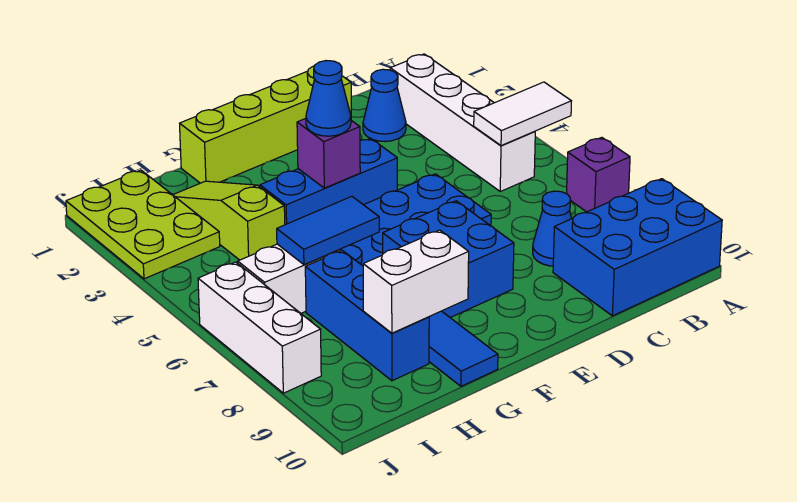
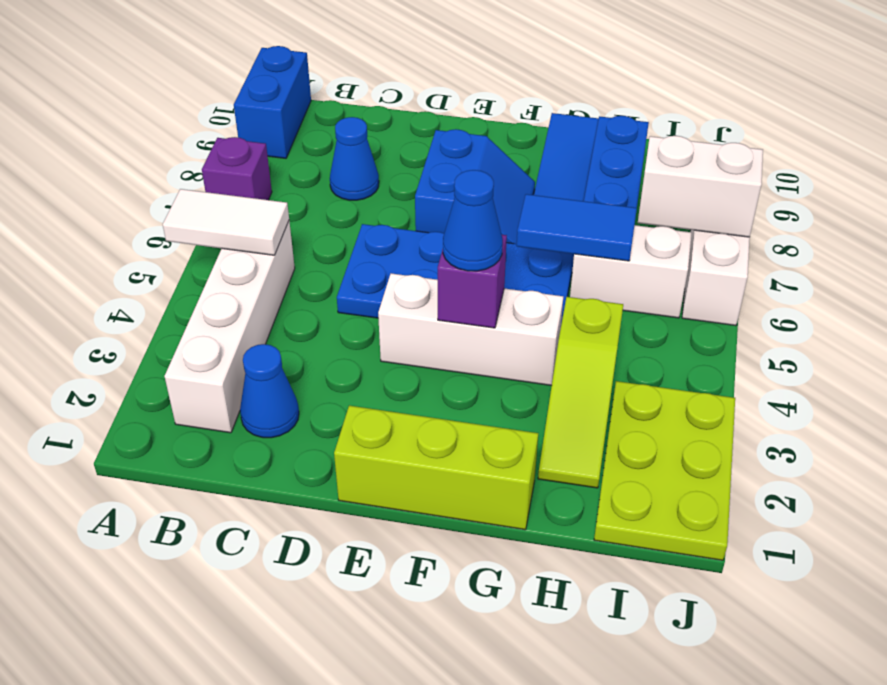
blue 2x3 brick [553,179,722,316] -> blue 1x2 brick [234,46,311,158]
lime 1x4 brick [180,66,351,183] -> lime 1x3 brick [334,406,538,530]
blue 1x3 brick [260,138,397,225] -> white 1x3 brick [378,273,563,386]
blue 2x2 brick [383,201,514,318] -> blue 2x2 slope [415,129,535,244]
white 1x2 brick [363,230,469,333] -> white 1x2 brick moved to [638,136,763,237]

